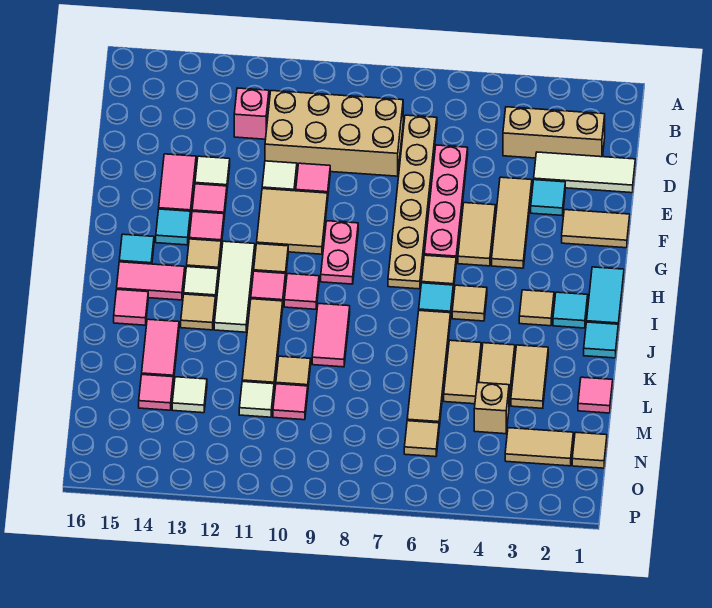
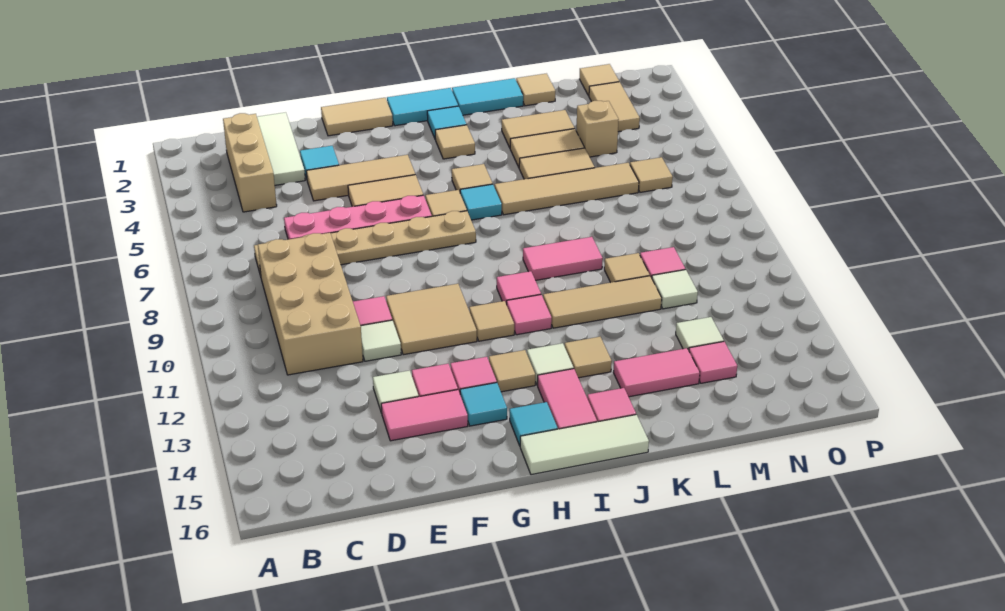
pink 1x1 brick [234,88,269,139] -> none
tan 1x2 tile [562,210,630,248] -> tan 1x2 tile turned to [321,98,393,136]
pink 1x2 plate [321,221,358,284] -> none
white 1x3 tile [214,241,255,332] -> white 1x3 tile moved to [520,415,649,475]
cyan 1x1 tile [584,322,618,358] -> cyan 1x2 tile [452,78,523,115]
pink 1x1 tile [578,377,613,413] -> tan 1x1 tile [516,74,555,106]

